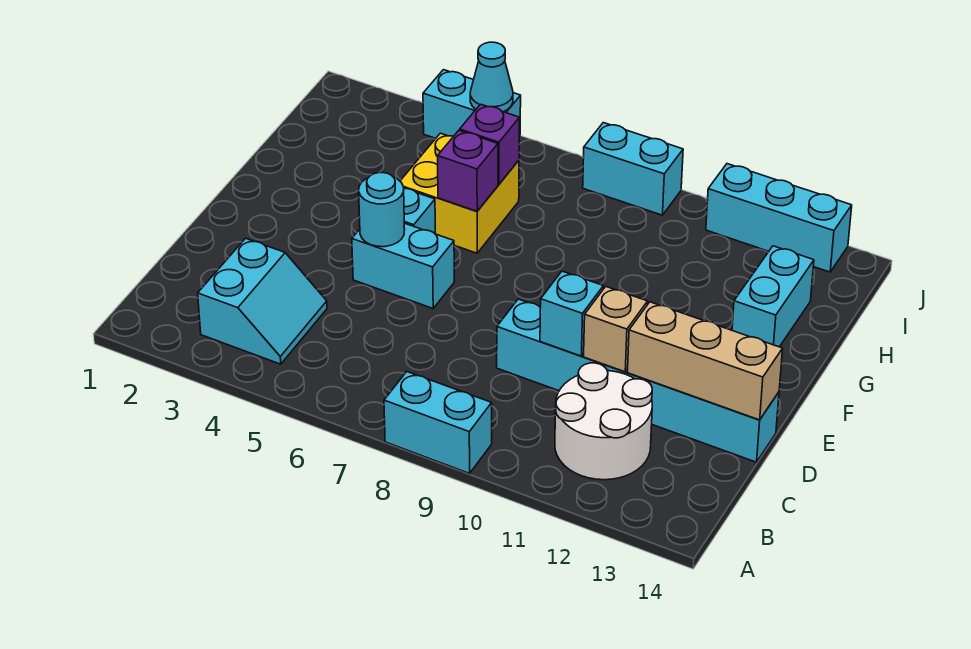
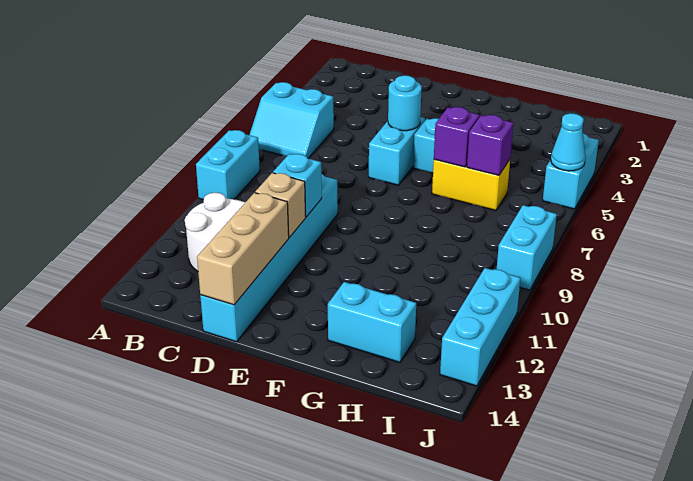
cyan 2x2 slope [198,238,327,364] -> cyan 2x2 slope moved to [250,82,334,158]
yellow 2x2 brick [400,133,519,253] -> yellow 1x2 brick [432,160,510,210]

